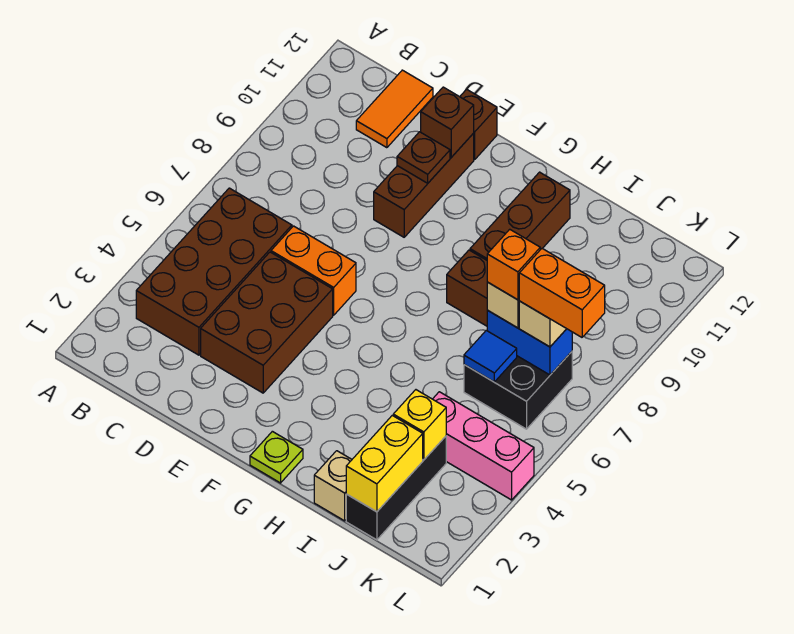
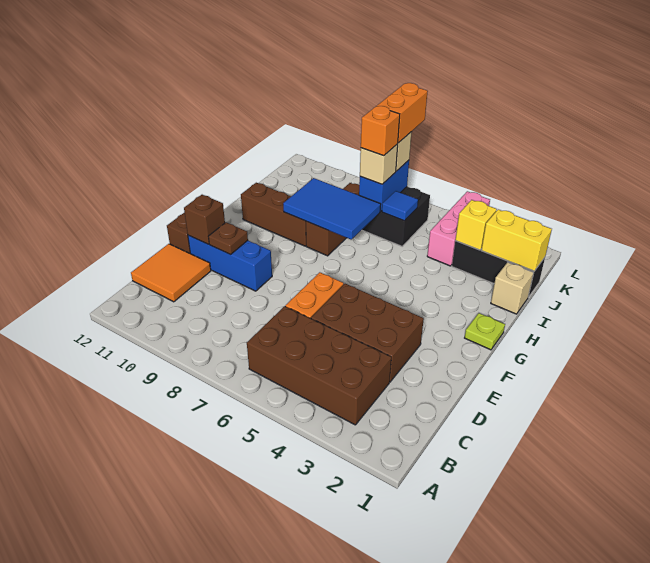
orange 1x2 tile [356,70,433,148] -> orange 2x2 tile [131,244,211,302]
brown 1x3 brick [374,133,474,237] -> blue 1x3 brick [188,235,272,291]
none -> blue 2x3 tile [283,178,381,239]

